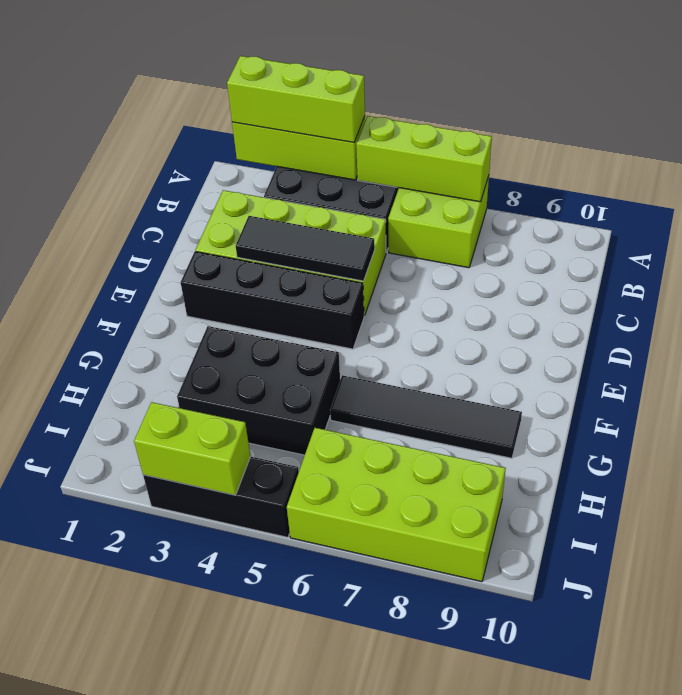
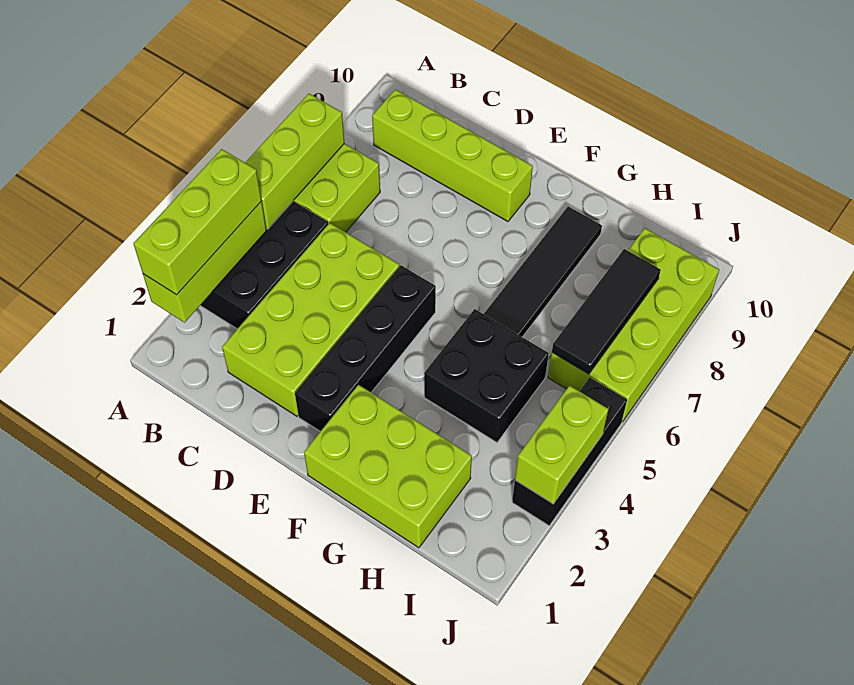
none -> lime 1x4 brick [372,89,533,221]
black 1x3 tile [236,216,375,281] -> black 1x3 tile moved to [552,249,661,374]
none -> lime 2x3 brick [304,385,472,548]
black 2x3 brick [177,326,340,455] -> black 2x2 brick [424,309,549,442]

